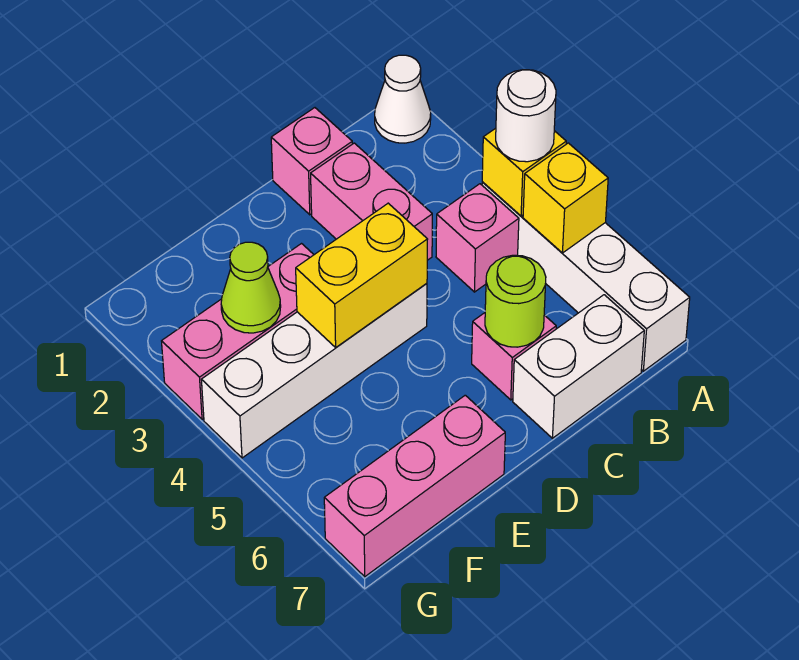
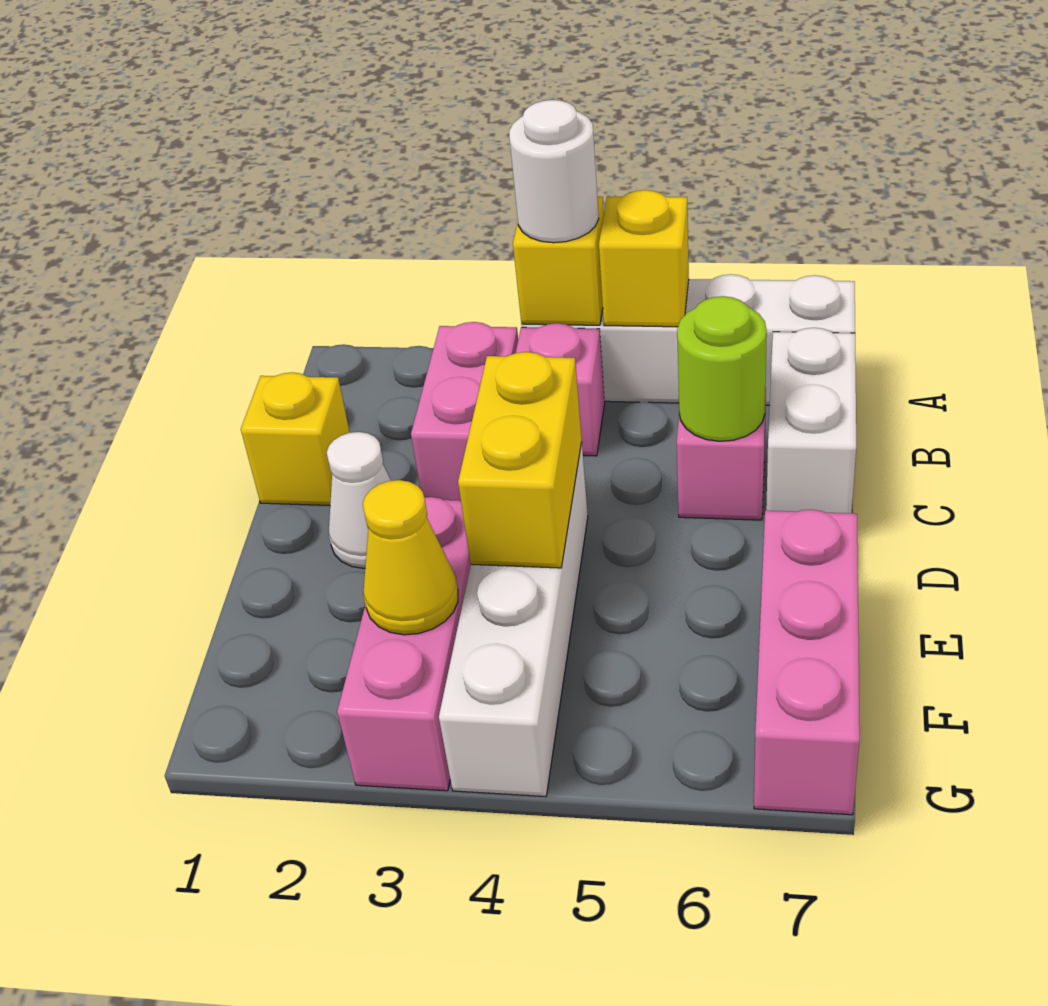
white 1x1 cone [375,55,431,143] -> white 1x1 cone moved to [327,432,391,568]
pink 1x1 brick [271,108,352,215] -> yellow 1x1 brick [241,372,350,506]
pink 1x2 brick [311,143,432,260] -> pink 1x2 brick turned to [411,322,518,501]
lime 1x1 cone [221,242,281,333] -> yellow 1x1 cone [363,480,458,635]

